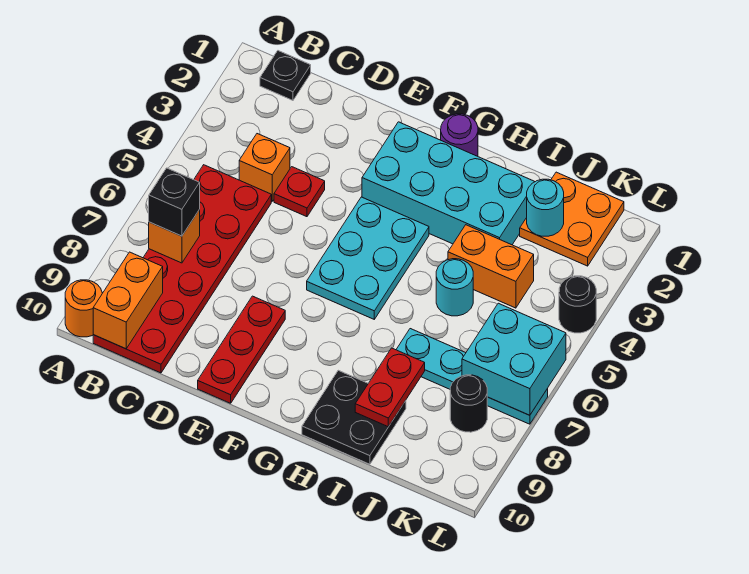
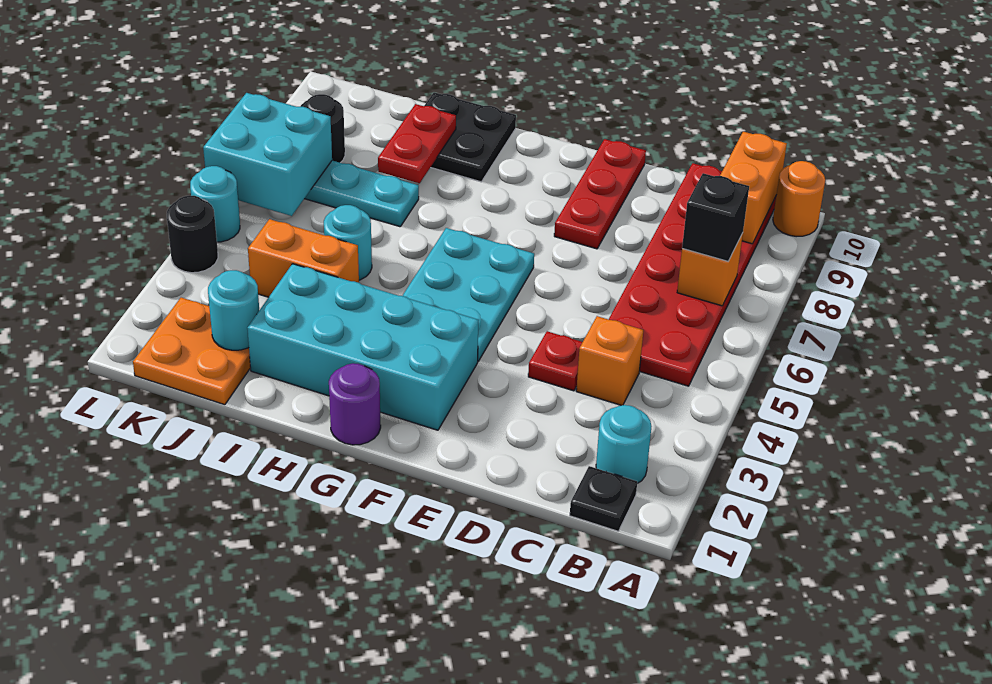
none -> cyan 1x1 round brick [596,405,652,484]
none -> cyan 1x1 round brick [190,166,240,242]

